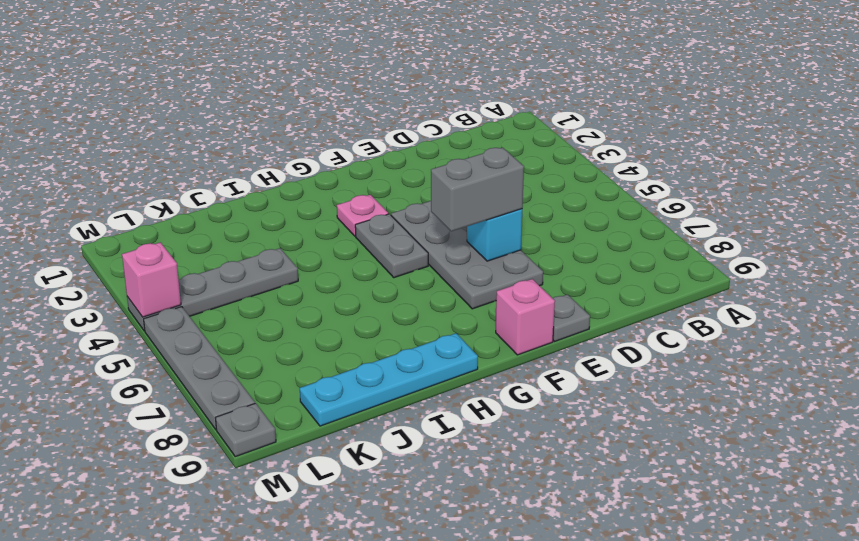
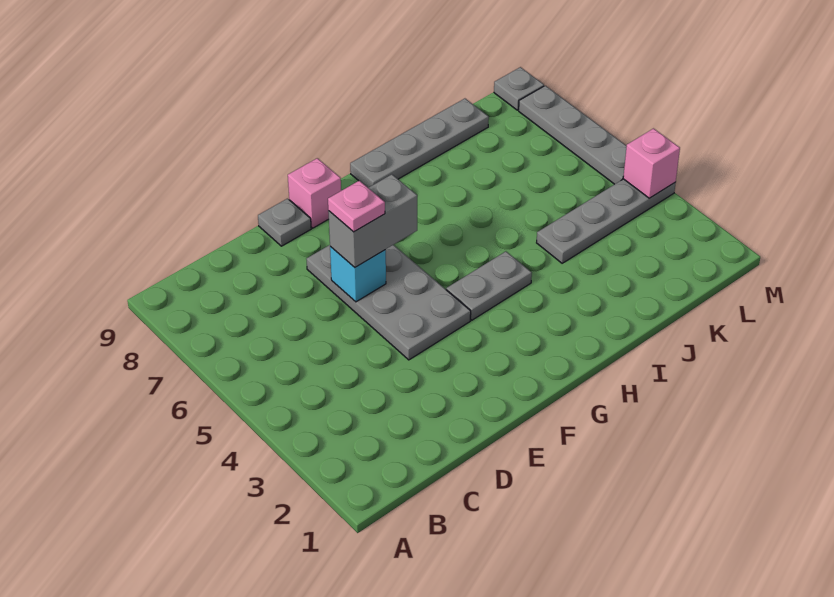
pink 1x1 plate [337,195,389,236] -> pink 1x1 plate moved to [328,181,385,232]
grey 1x2 plate [355,214,428,278] -> grey 1x2 plate turned to [446,252,532,320]
cyan 1x4 plate [300,333,478,426] -> grey 1x4 plate [350,99,489,188]

